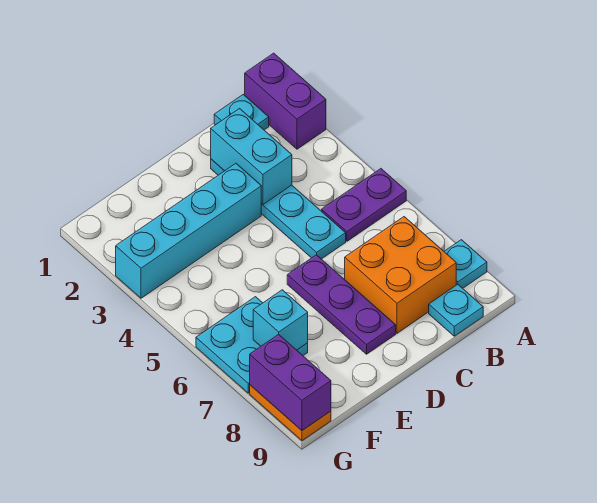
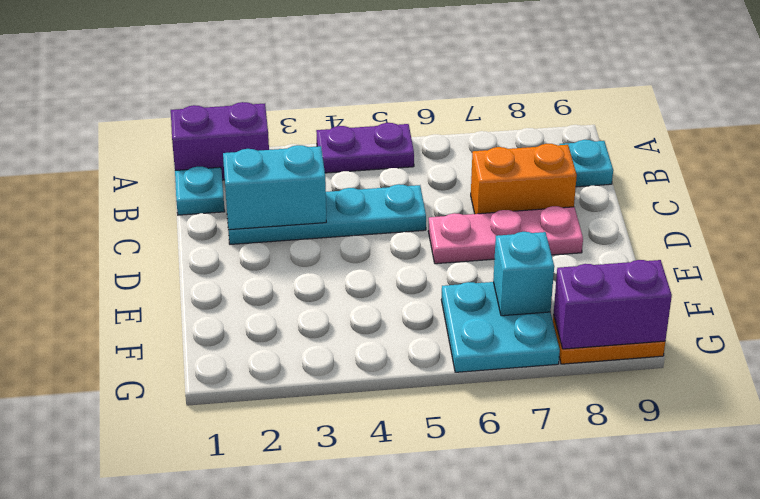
purple 1x2 plate [322,169,406,241] -> purple 1x2 plate turned to [316,123,414,173]
cyan 1x1 plate [444,240,487,288] -> none
orange 2x2 brick [345,217,456,333] -> orange 1x2 brick [471,144,577,214]
cyan 1x4 brick [116,163,261,298] -> none
purple 1x3 plate [287,255,396,354] -> pink 1x3 plate [428,206,583,264]

